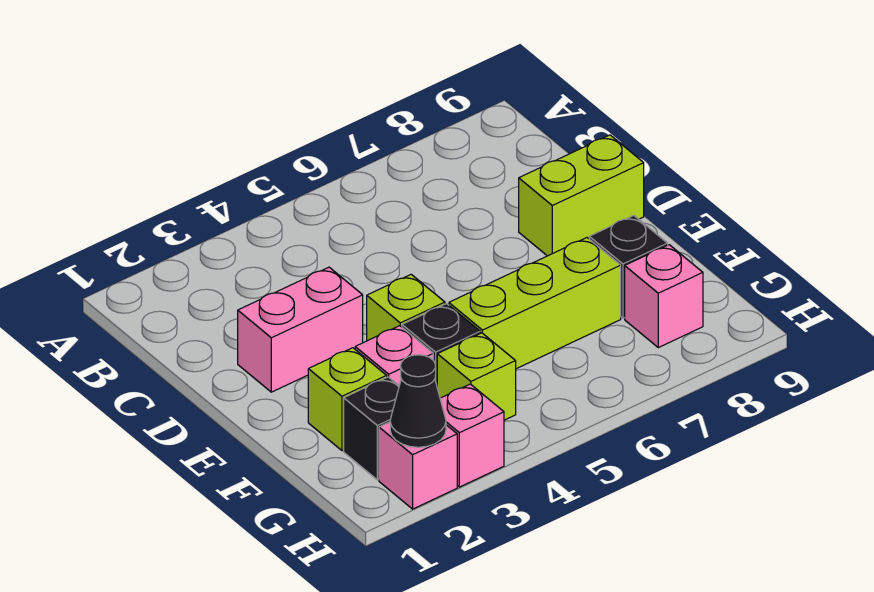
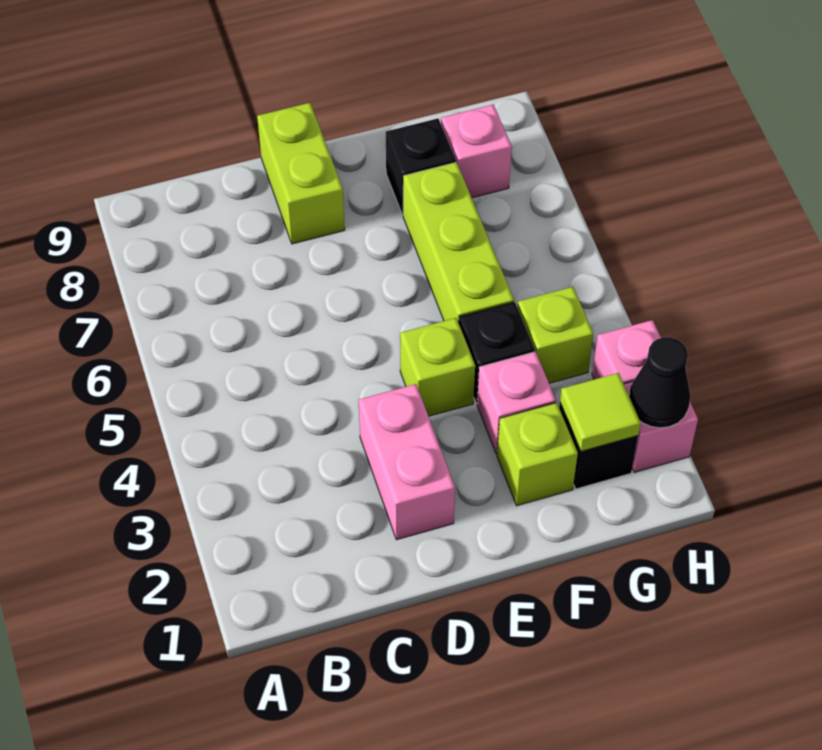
none -> lime 1x1 tile [560,373,641,451]

